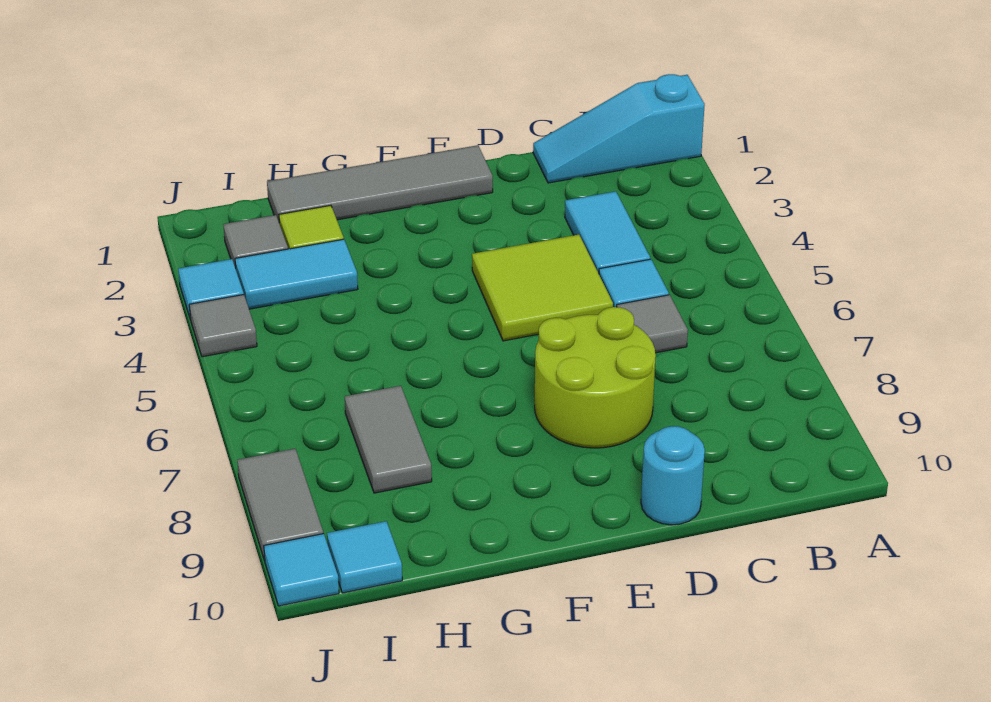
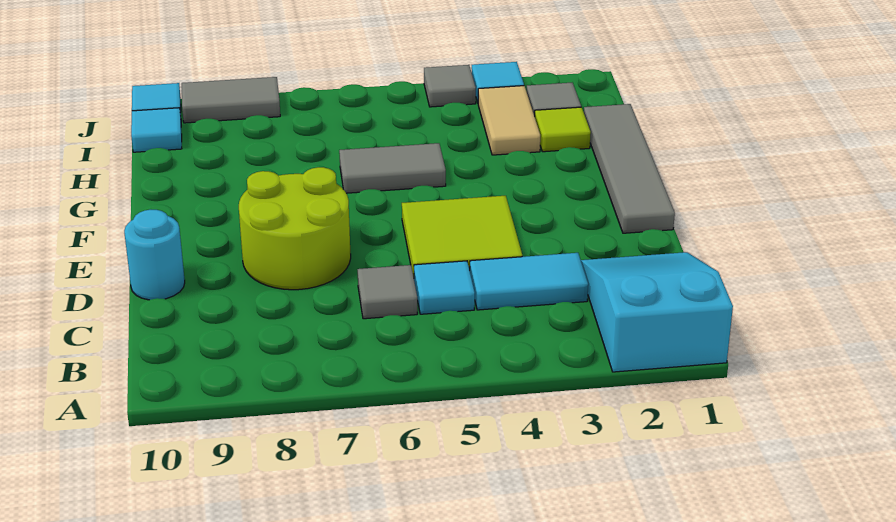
cyan 1x3 slope [533,74,705,183] -> cyan 2x3 slope [581,252,733,372]
cyan 1x2 tile [235,239,358,309] -> tan 1x2 tile [478,86,540,155]
grey 1x2 tile [345,386,432,493] -> grey 1x2 tile moved to [339,143,446,193]

